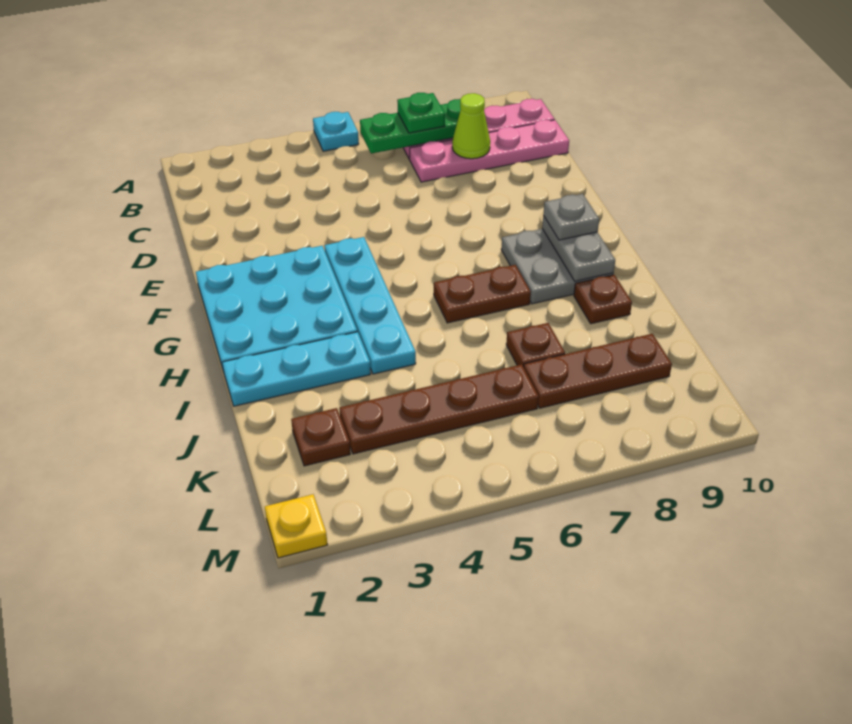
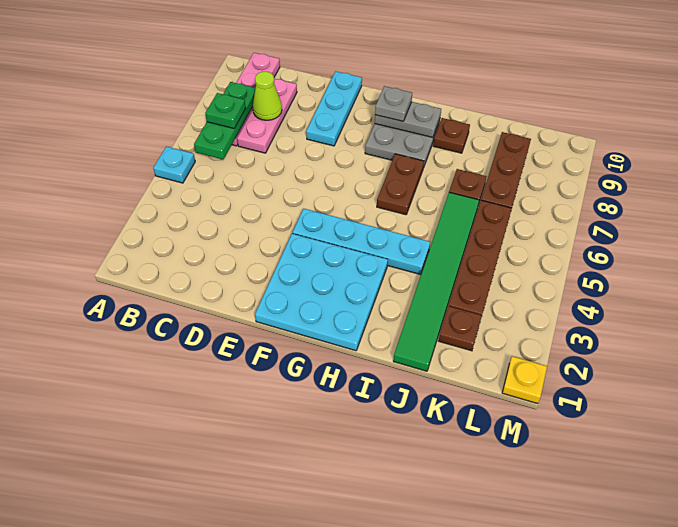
pink 1x4 plate [410,120,569,182] -> pink 1x3 plate [237,79,297,153]
cyan 1x3 plate [222,332,371,406] -> cyan 1x3 plate moved to [306,72,362,146]
none -> green 1x6 tile [393,192,479,371]

